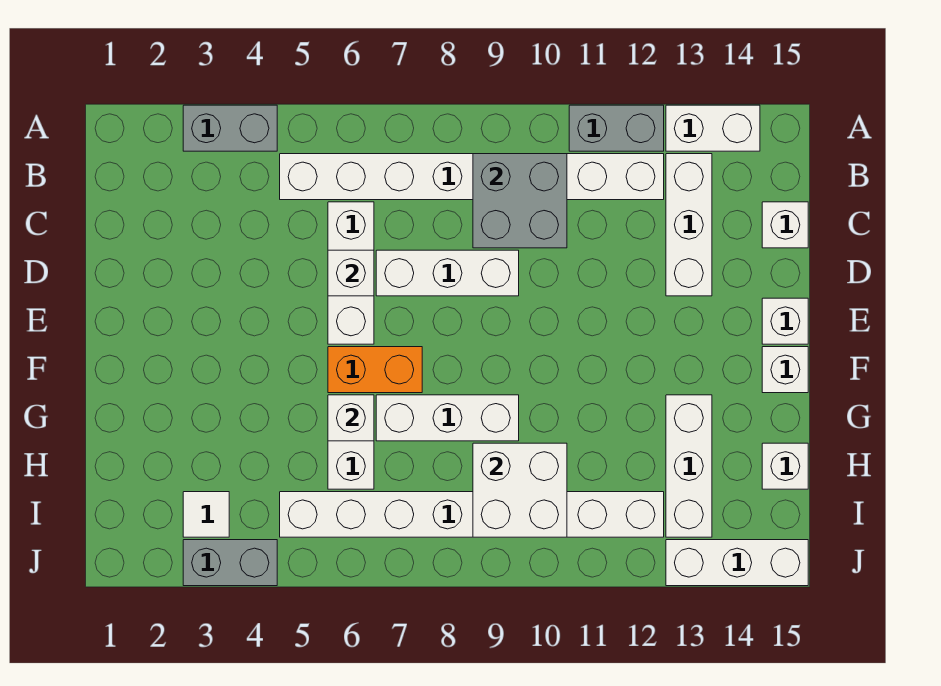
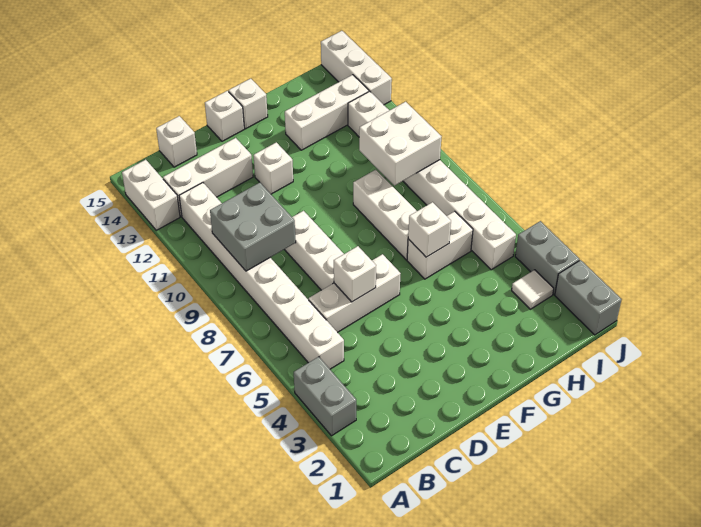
grey 1x2 brick [569,105,664,151] -> grey 1x2 brick moved to [555,260,622,335]
orange 1x2 brick [328,347,422,393] -> none
white 1x1 brick [762,443,808,489] -> white 1x1 brick moved to [253,142,293,194]

